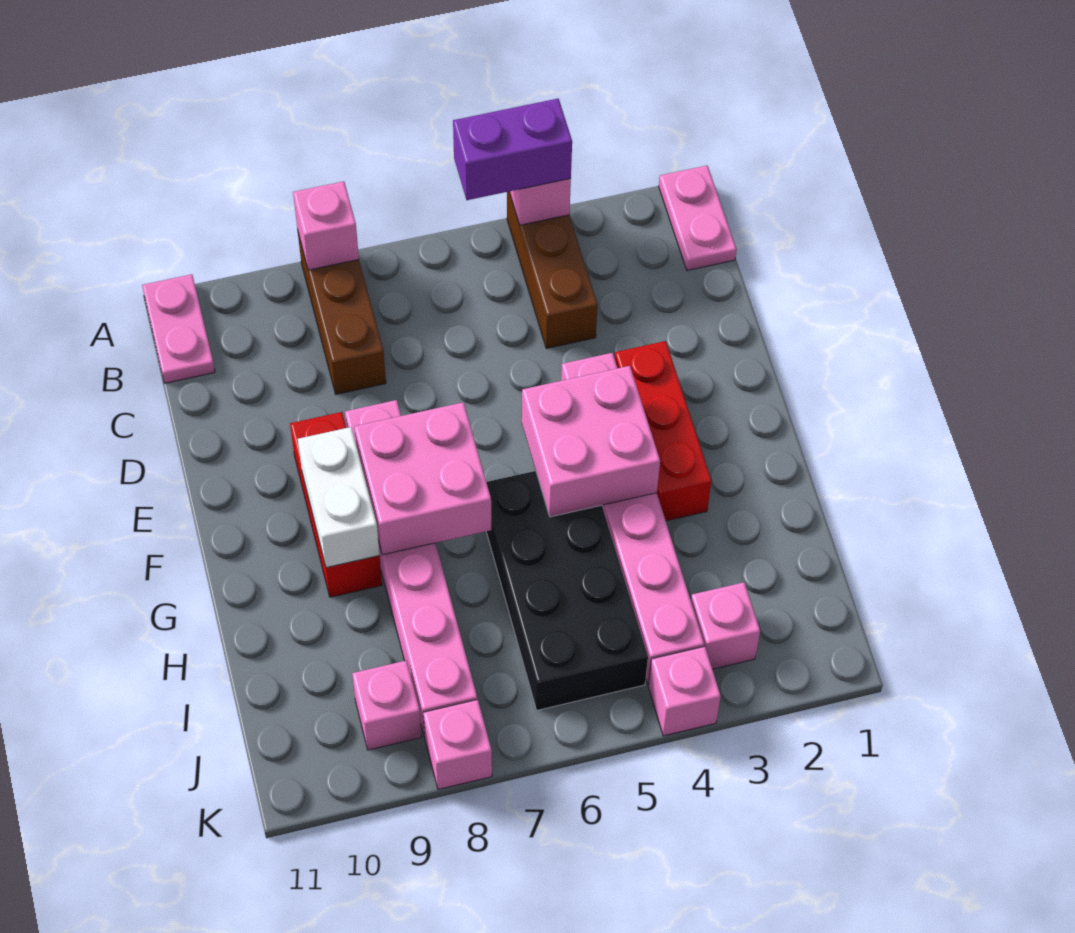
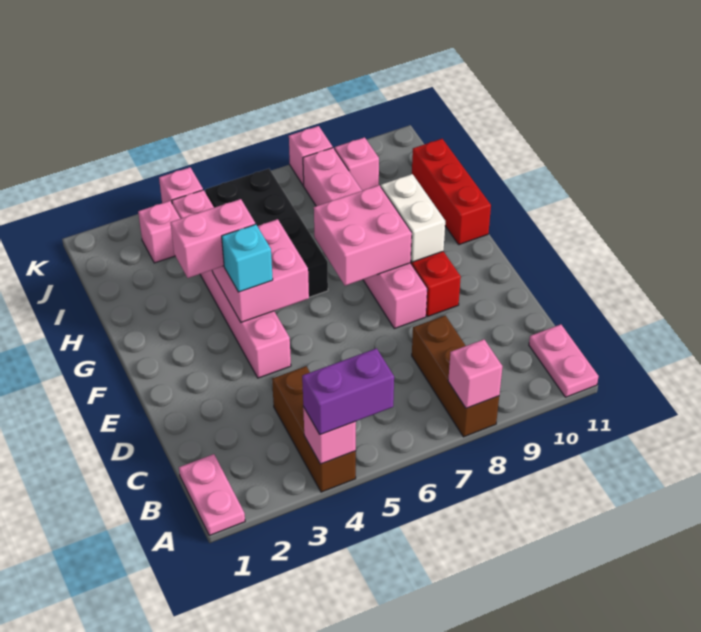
red 1x3 brick [615,341,711,521] -> red 1x3 brick moved to [412,139,491,245]
none -> cyan 1x1 brick [222,224,273,292]
none -> pink 1x2 brick [170,199,255,278]

